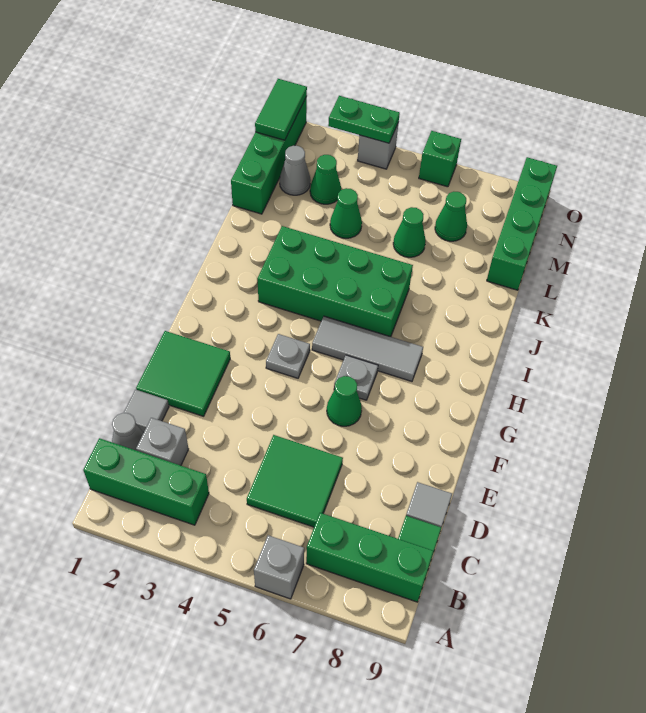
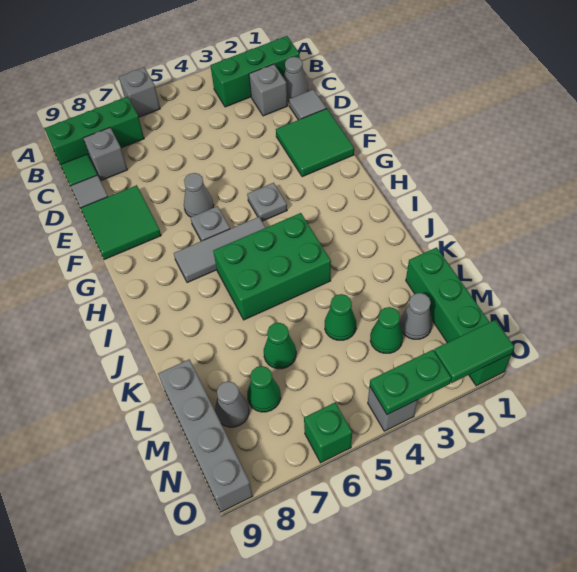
green 2x2 tile [247,435,343,527] -> green 2x2 tile moved to [81,185,161,260]
none -> grey 1x1 brick [83,128,128,181]
green 1x1 cone [327,376,362,426] -> grey 1x1 cone [184,173,214,217]
green 2x4 brick [257,226,413,337] -> green 2x3 brick [213,213,331,320]
green 1x4 brick [487,157,557,290] -> grey 1x4 brick [158,359,253,512]
none -> grey 1x1 cone [215,381,249,427]
green 1x2 tile [255,79,307,140] -> green 1x2 tile turned to [434,320,514,383]

